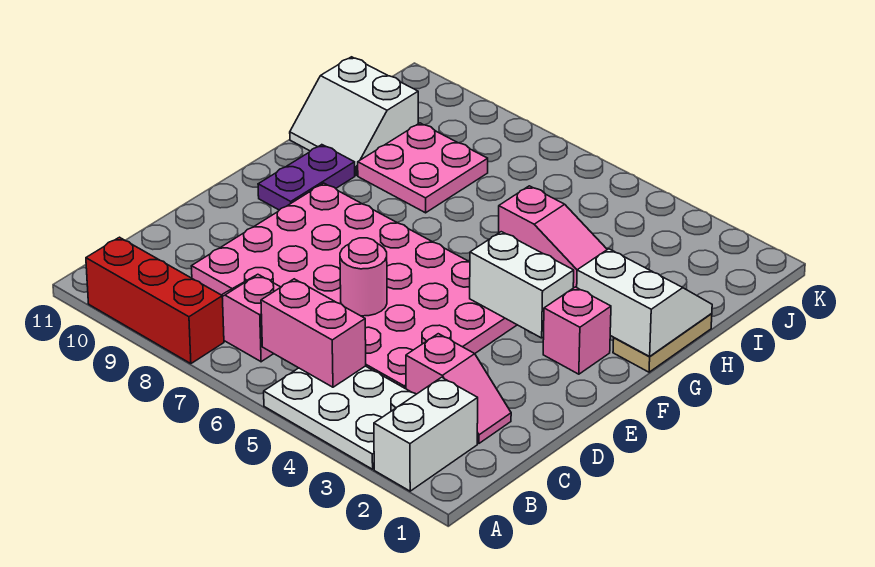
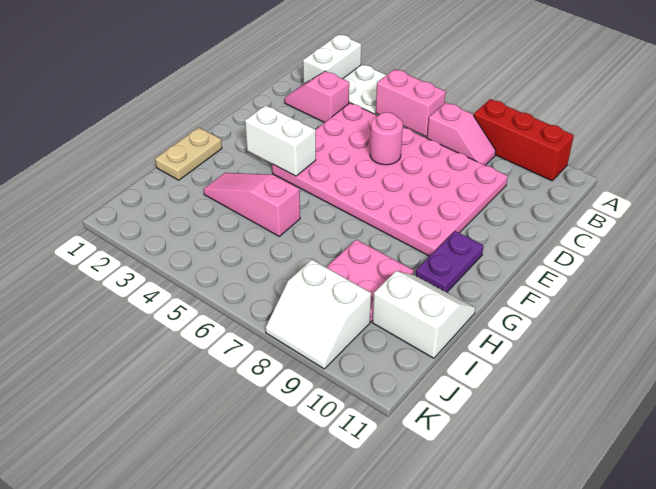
pink 1x1 brick [543,287,611,374] -> none
white 2x2 slope [577,249,712,356] -> white 2x2 slope moved to [265,260,371,369]

